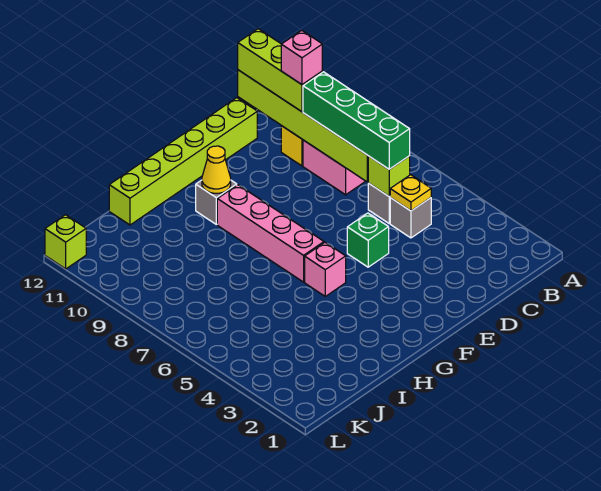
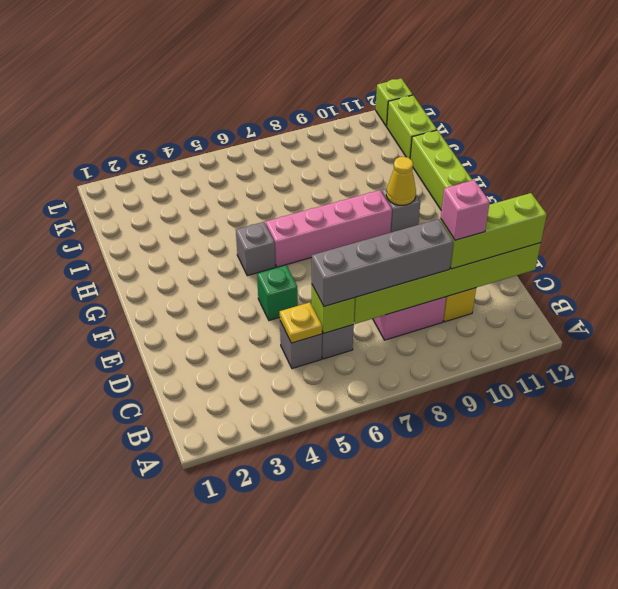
green 1x4 brick [303,72,410,169] -> grey 1x4 brick [312,219,453,306]
pink 1x1 brick [305,243,346,296] -> grey 1x1 brick [236,222,275,276]
none -> lime 1x2 brick [387,95,437,158]

